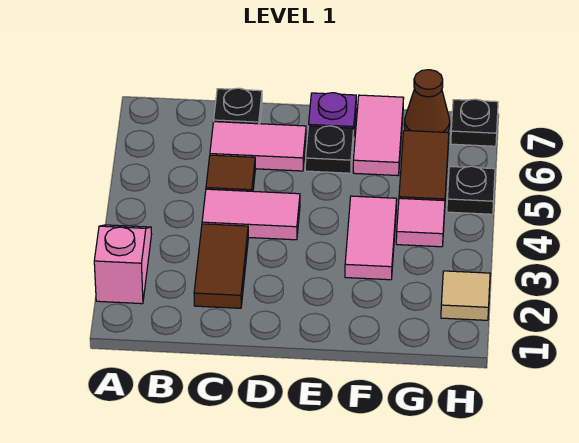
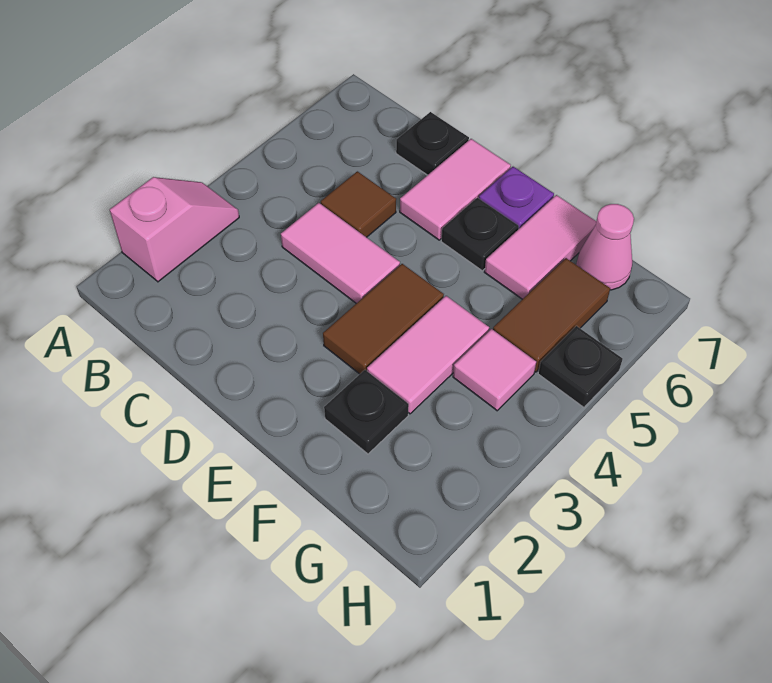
brown 1x2 tile [194,224,248,308] -> brown 1x2 tile moved to [323,264,444,374]
pink 1x2 tile [210,122,306,171] -> pink 1x2 tile turned to [400,139,511,240]
brown 1x1 cone [404,70,450,133] -> pink 1x1 cone [576,204,634,290]
tan 1x1 tile [441,271,490,320] -> none
black 1x1 plate [451,99,498,146] -> black 1x1 plate moved to [324,370,409,454]

